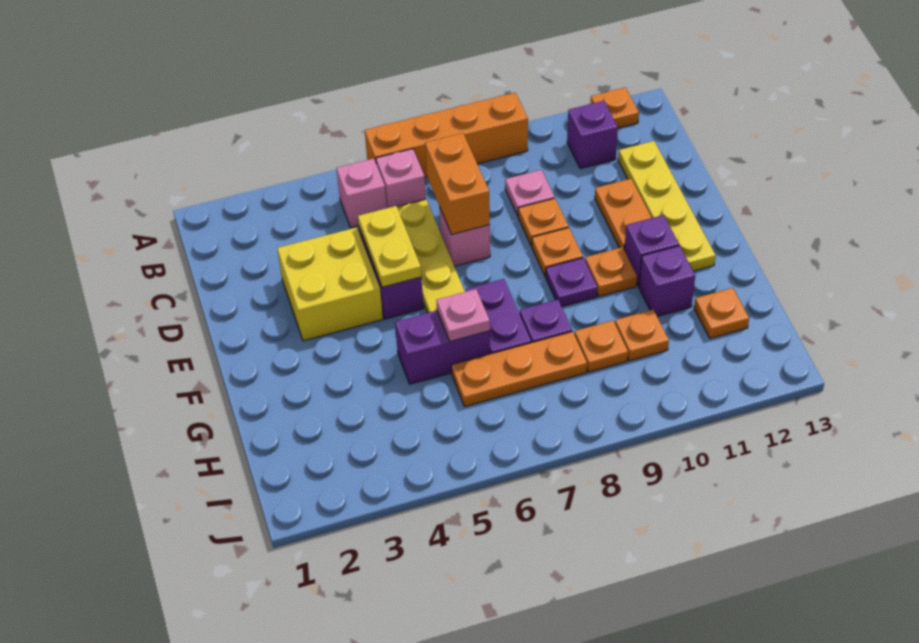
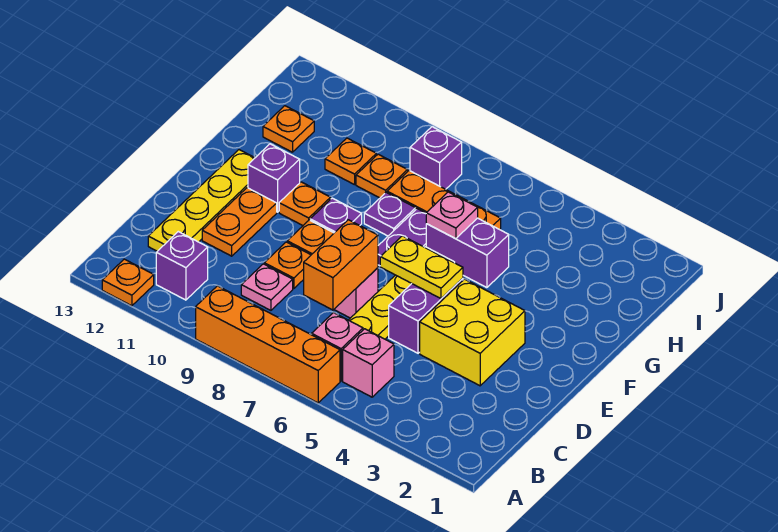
yellow 1x2 plate [358,206,421,287] -> yellow 1x2 plate turned to [380,236,463,299]
purple 1x1 brick [639,246,695,316] -> purple 1x1 brick moved to [410,127,462,189]

